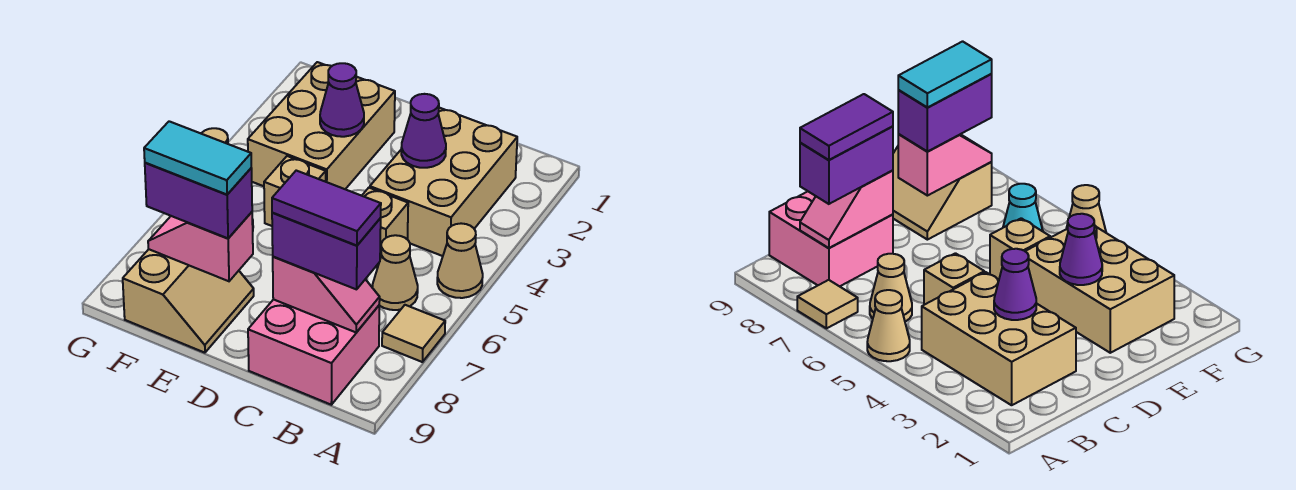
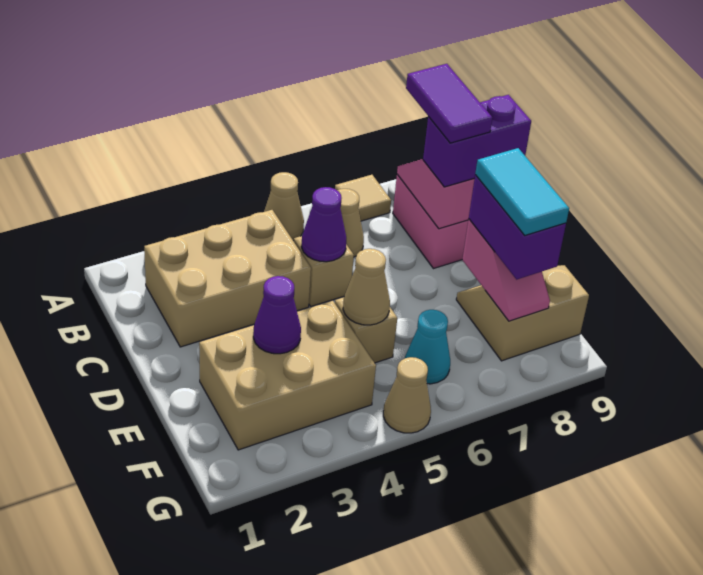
purple 1x2 brick [272,213,381,289] -> purple 1x2 brick turned to [423,95,531,187]
purple 1x1 cone [401,94,446,168] -> purple 1x1 cone moved to [301,187,346,262]
none -> tan 1x1 cone [343,249,390,325]

